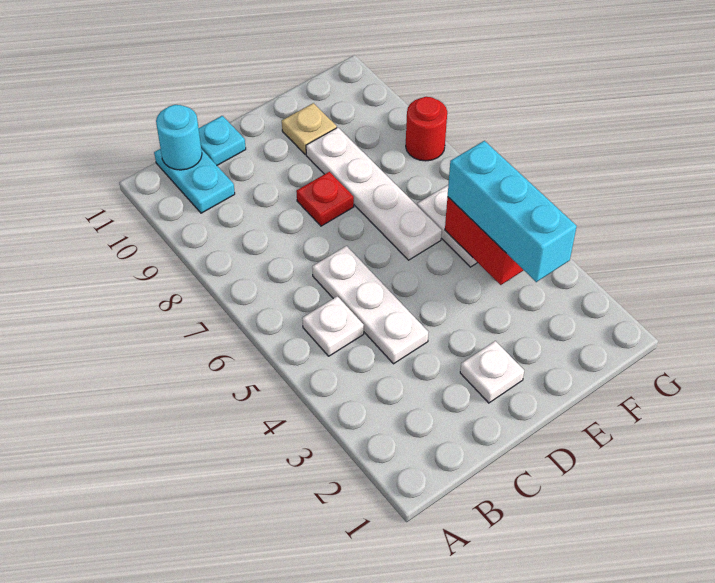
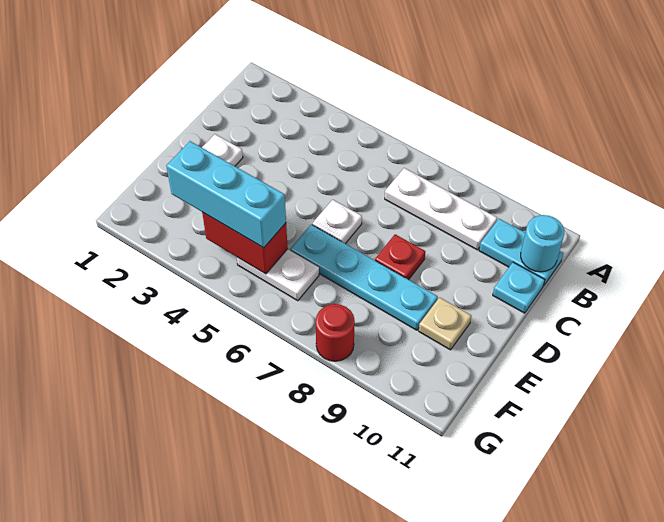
white 1x1 plate [302,296,364,356] -> white 1x1 plate moved to [312,200,362,244]
white 1x3 plate [312,246,428,364] -> white 1x3 plate moved to [385,168,497,250]
white 1x4 plate [306,128,442,260] -> cyan 1x4 plate [290,225,438,330]

